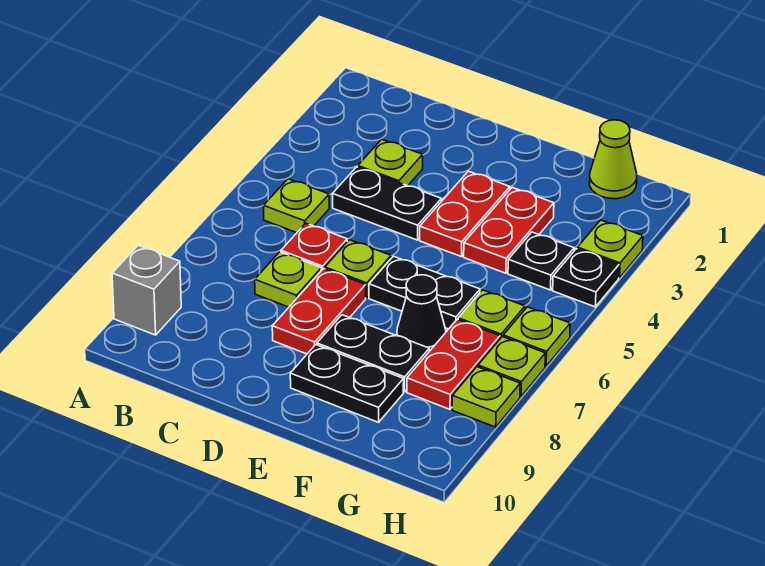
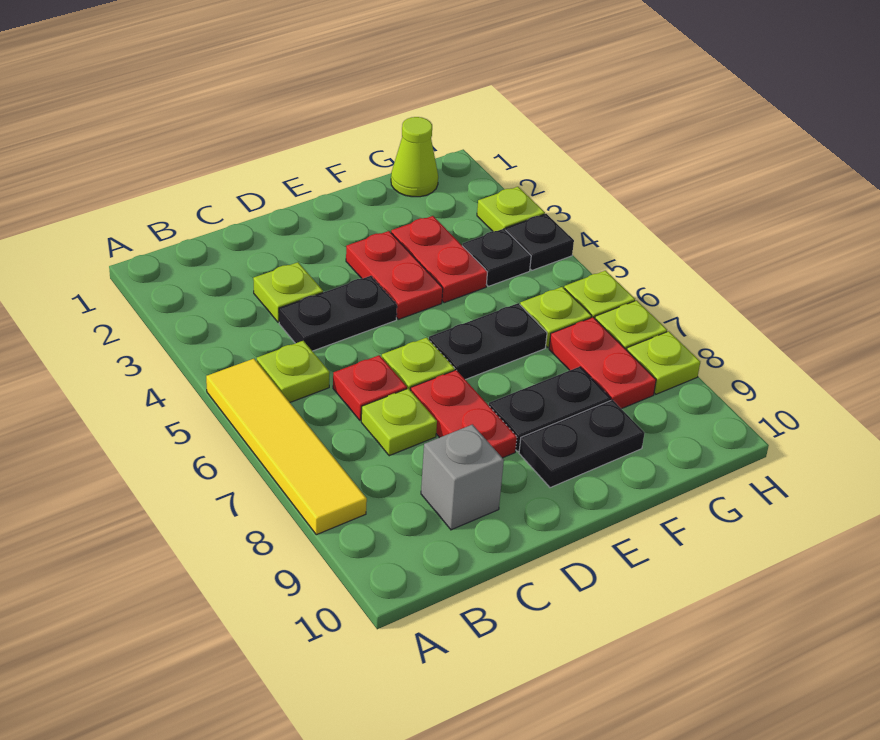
none -> yellow 1x4 tile [206,359,367,535]
grey 1x1 brick [112,245,181,335] -> grey 1x1 brick moved to [421,425,504,530]
black 1x1 cone [397,275,446,351] -> none

